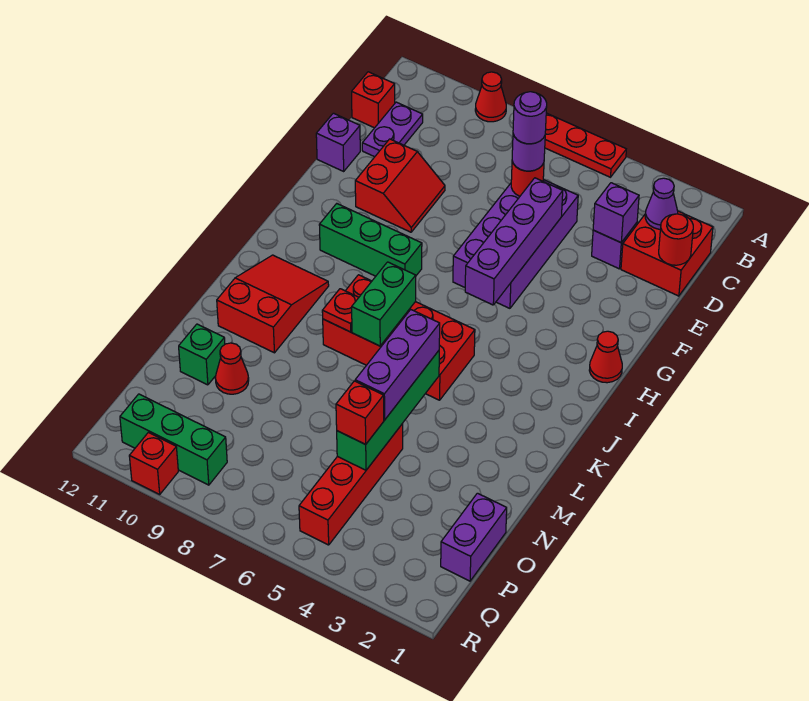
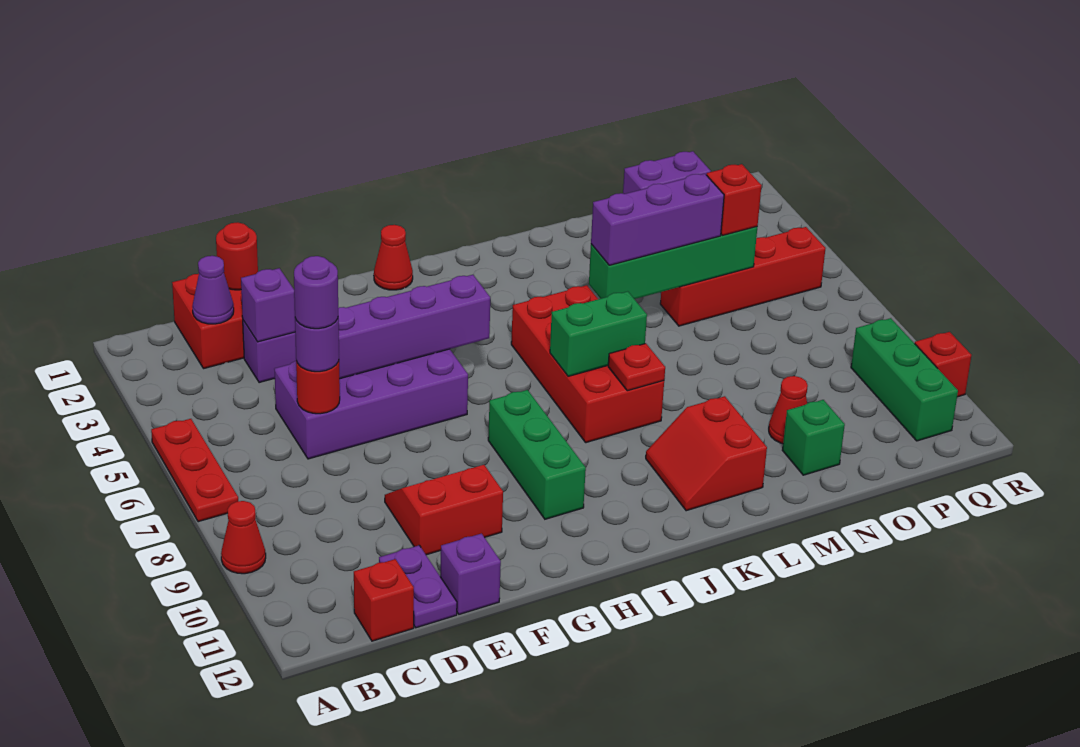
purple 1x2 plate [362,102,423,157] -> purple 1x2 plate turned to [379,545,457,628]
red 2x3 slope [217,255,329,353] -> red 2x2 slope [646,396,767,511]

